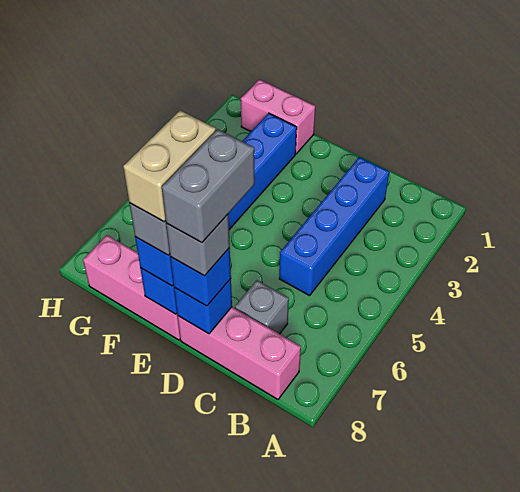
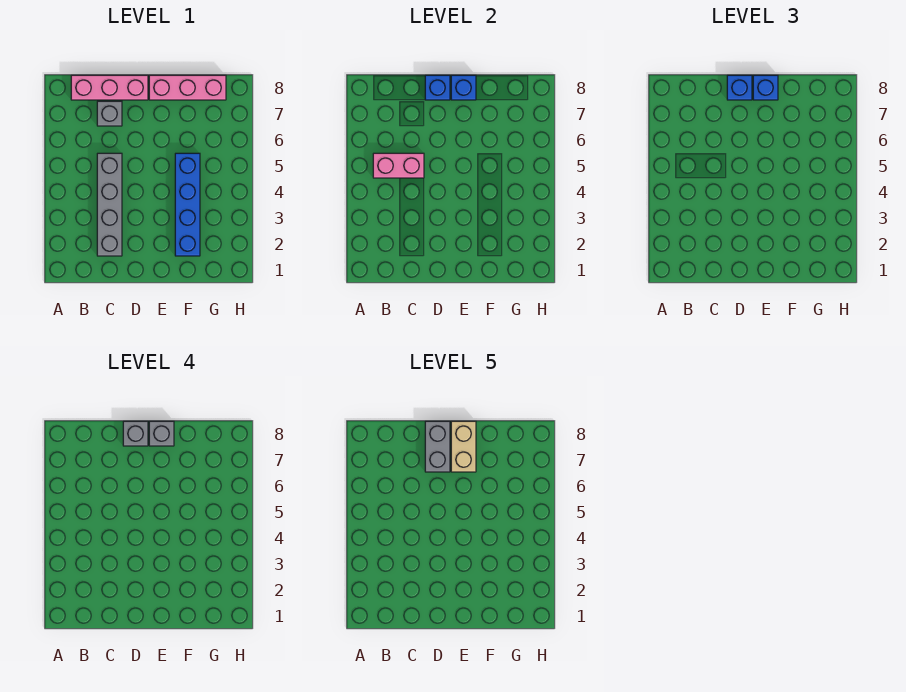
blue 1x4 brick [279,157,389,296] -> grey 1x4 brick [97,153,122,256]
pink 1x2 brick [241,79,315,154] -> pink 1x2 brick moved to [373,153,424,178]

